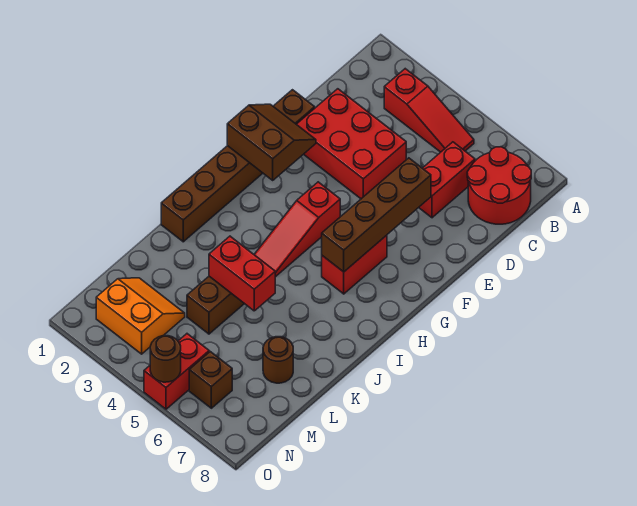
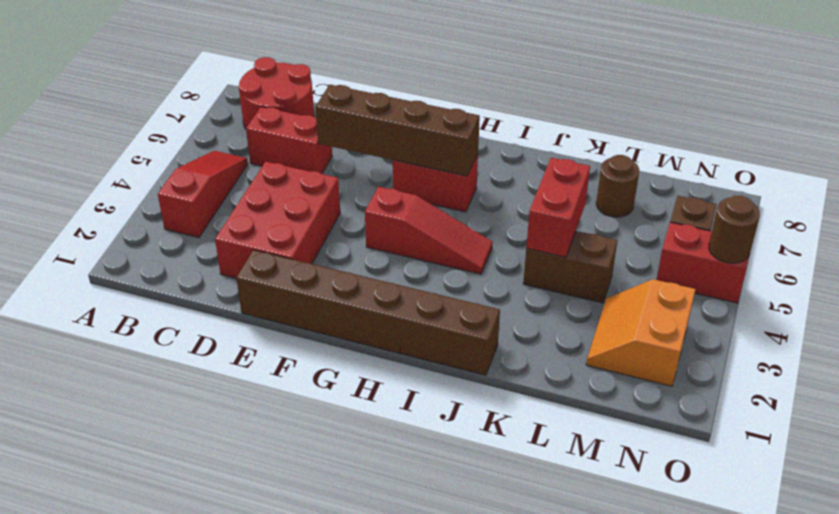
brown 2x2 slope [227,104,316,180] -> none

